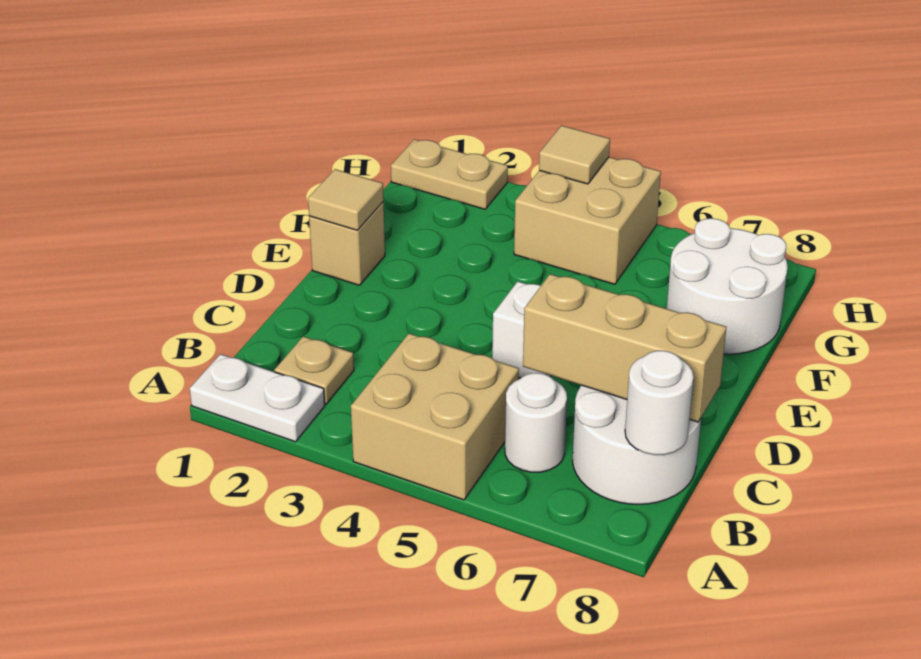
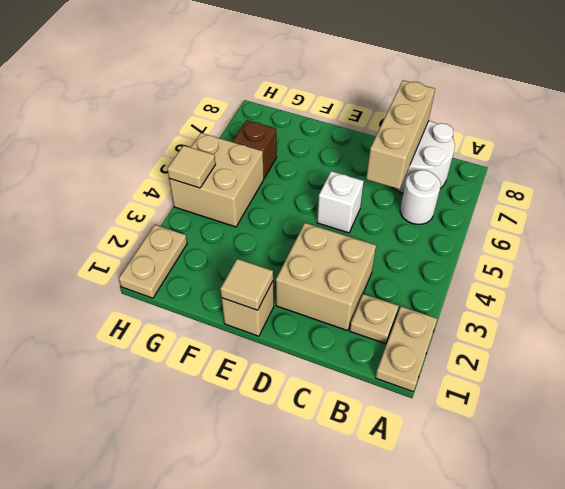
white 1x2 plate [190,354,325,442] -> tan 1x2 plate [375,306,437,392]
tan 2x2 brick [351,333,519,500] -> tan 2x2 brick moved to [276,223,376,331]
white 1x1 round brick [625,351,694,455] -> none
white 2x2 round brick [667,218,788,354] -> none
none -> brown 1x1 brick [233,120,277,178]

